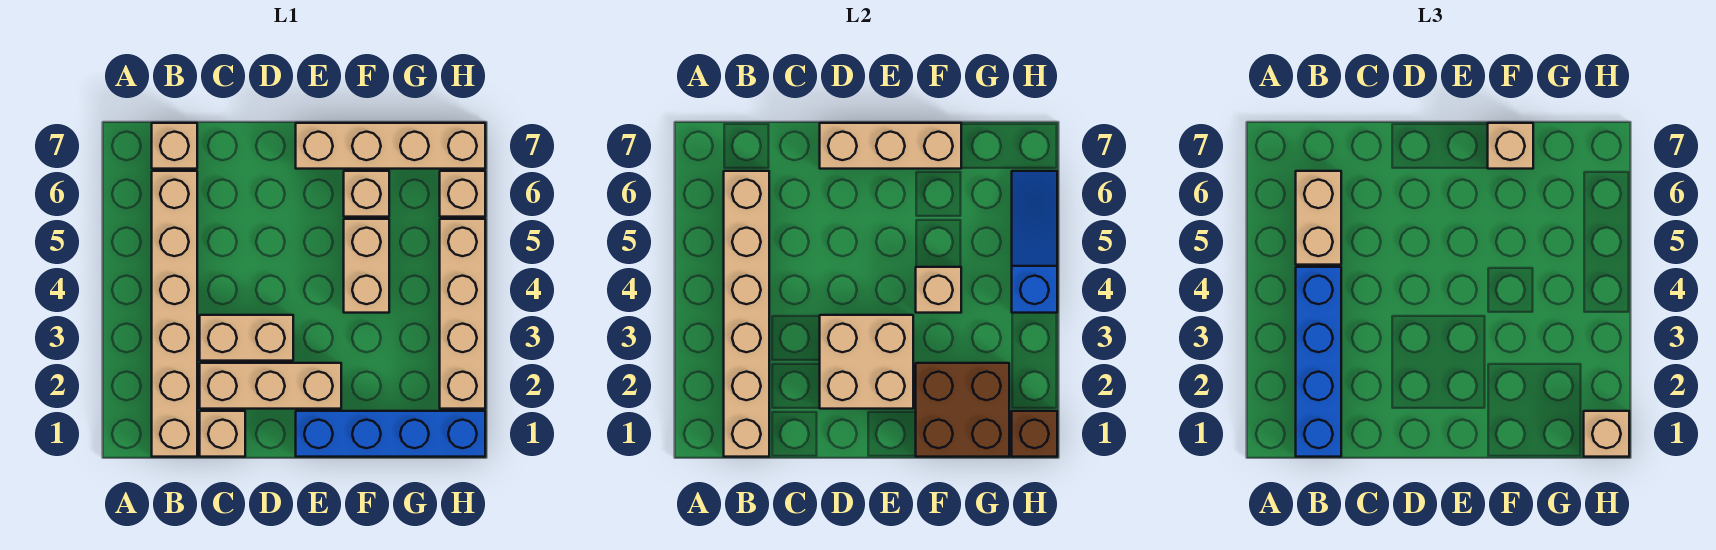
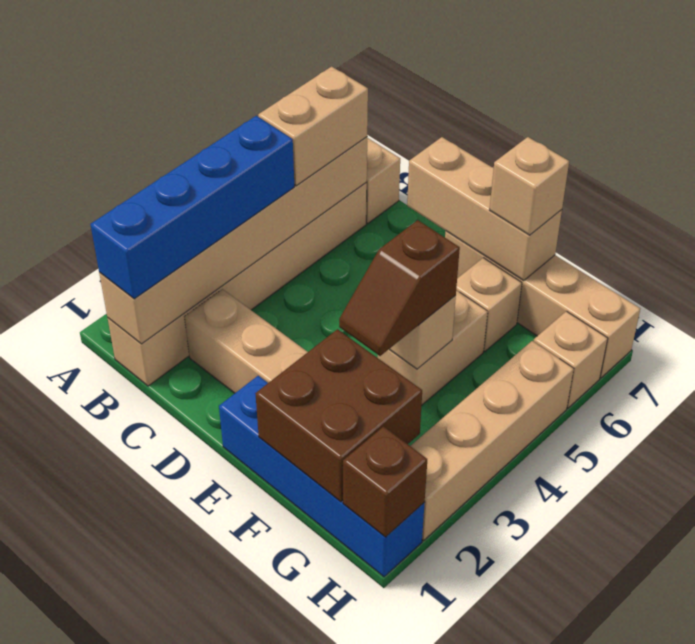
tan 1x1 brick [200,411,245,457] -> none
tan 1x2 brick [200,315,293,361] -> none
tan 2x2 brick [820,315,913,409] -> none
none -> brown 1x2 slope [339,220,460,356]
tan 1x1 brick [1584,411,1629,457] -> none
blue 1x3 slope [1012,171,1057,313] -> none

